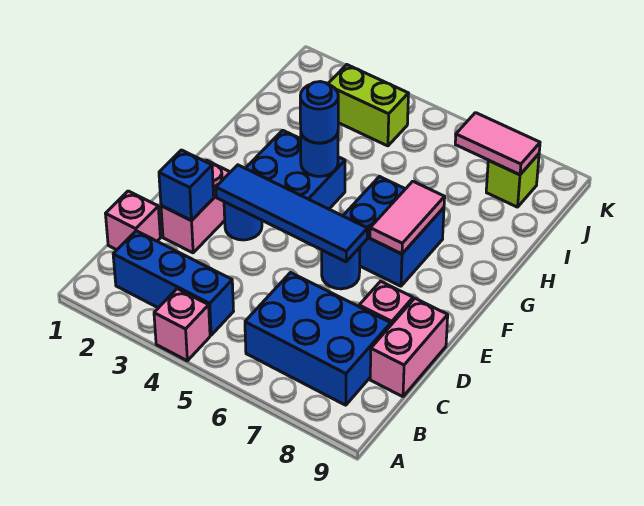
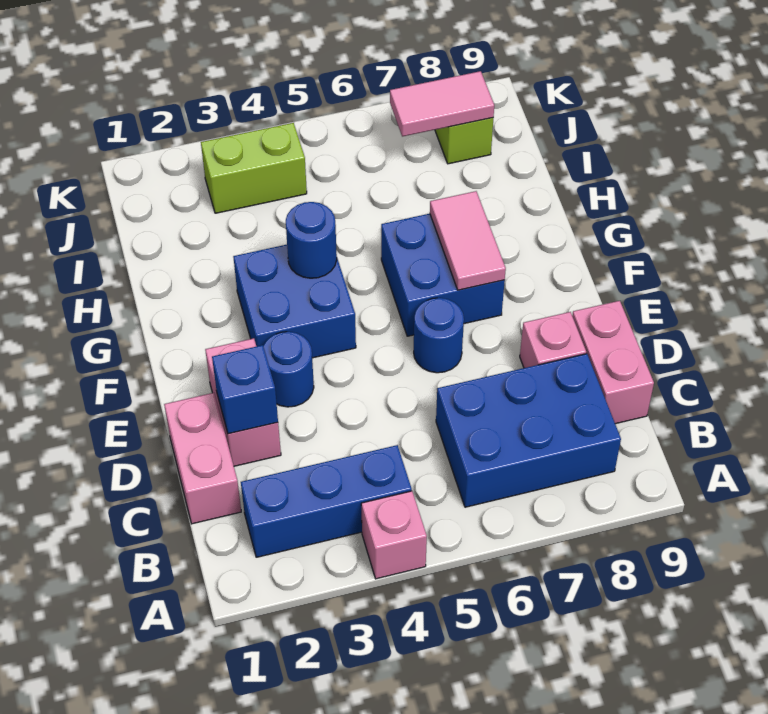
pink 1x1 brick [106,191,160,250] -> pink 1x2 brick [164,393,241,524]
blue 1x4 tile [216,165,368,262] -> none
blue 1x1 round brick [300,82,338,143] -> none

